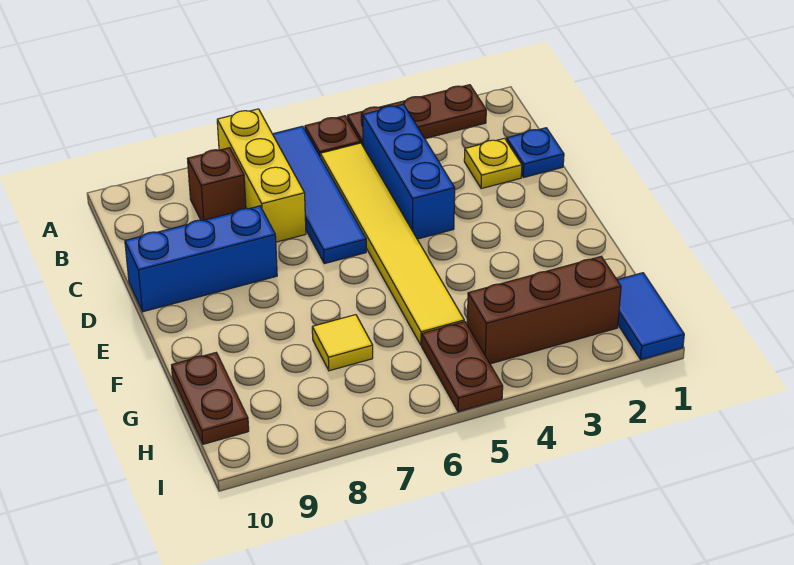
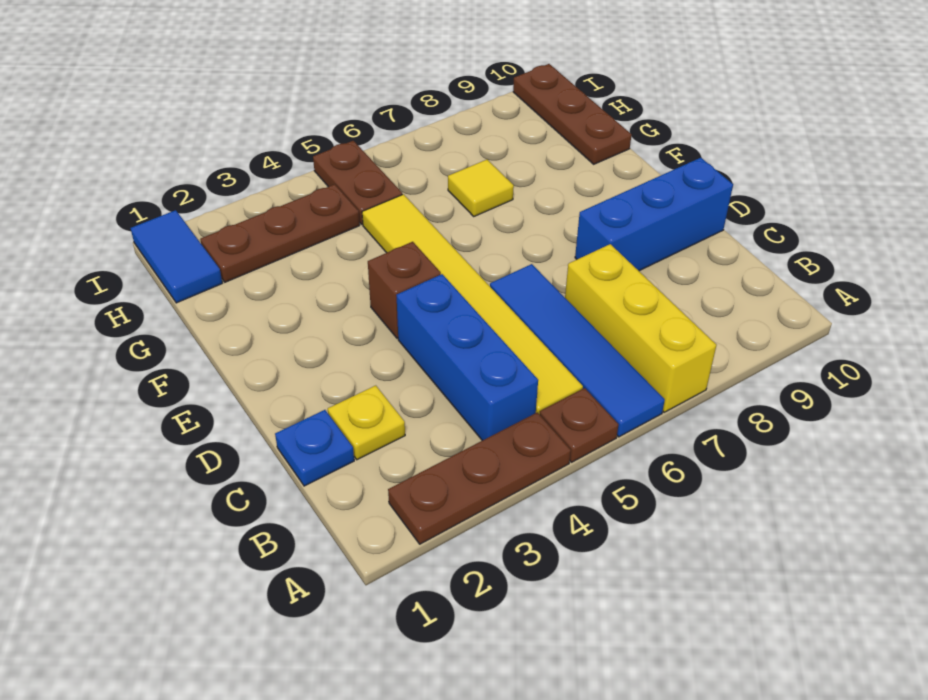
brown 1x1 brick [188,148,246,220] -> brown 1x1 brick moved to [368,242,441,338]
brown 1x2 plate [172,353,249,444] -> brown 1x3 plate [513,64,631,164]
brown 1x3 brick [467,257,621,364] -> brown 1x3 plate [200,184,360,282]

